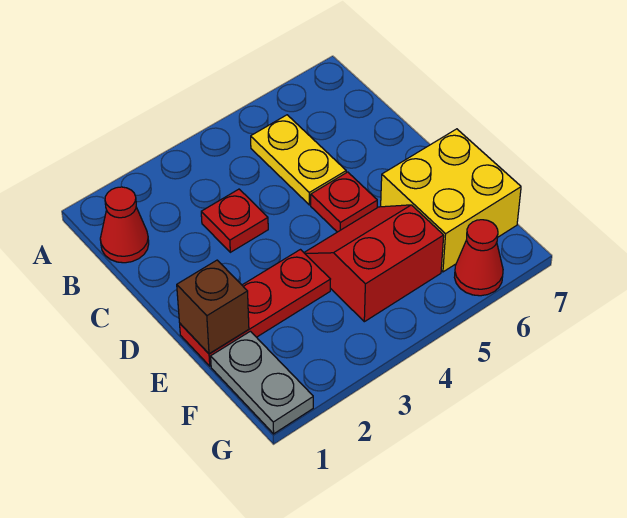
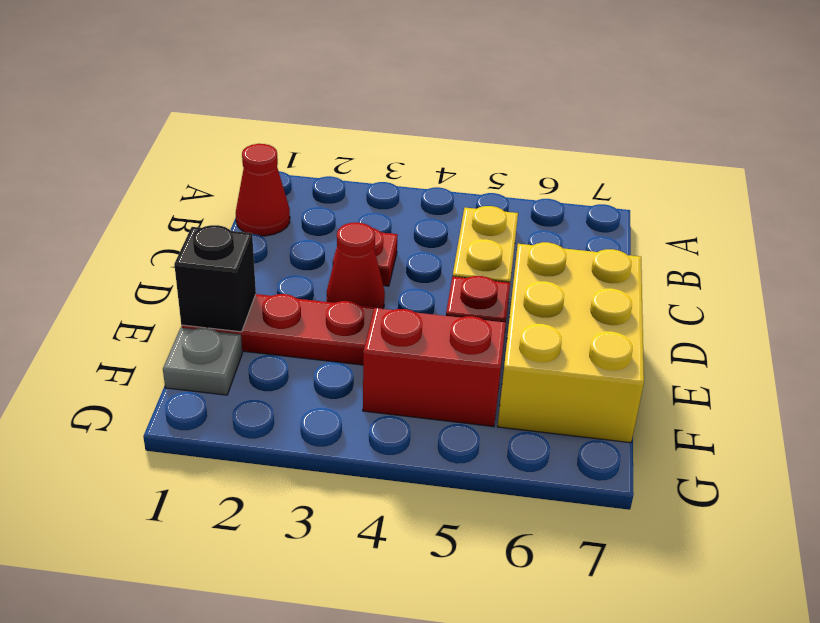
brown 1x1 brick [177,260,249,354] -> black 1x1 brick [174,225,256,332]
yellow 2x2 brick [381,129,521,272] -> yellow 2x3 brick [498,242,644,443]
grey 1x2 plate [211,331,313,434] -> grey 1x1 plate [163,328,242,395]
red 1x1 cone [454,220,503,296] -> red 1x1 cone moved to [327,223,385,309]

